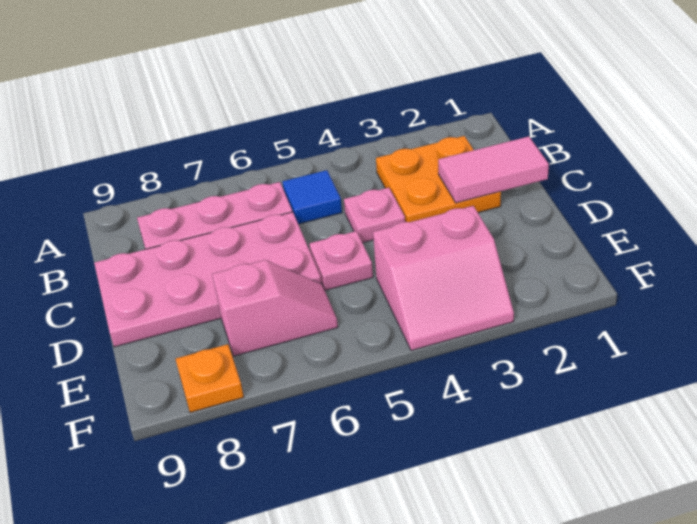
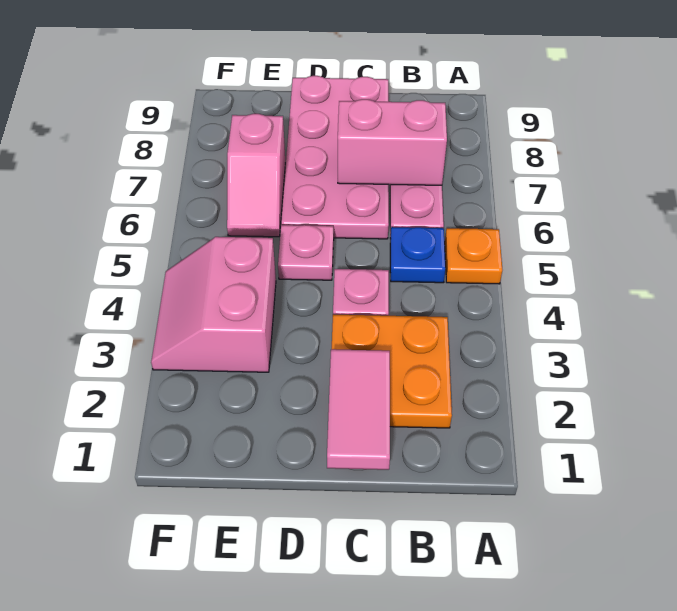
blue 1x1 tile [282,170,342,224] -> blue 1x1 plate [390,227,446,283]
none -> pink 1x2 brick [338,99,447,185]
orange 1x1 plate [176,344,244,413] -> orange 1x1 plate moved to [445,228,502,284]

